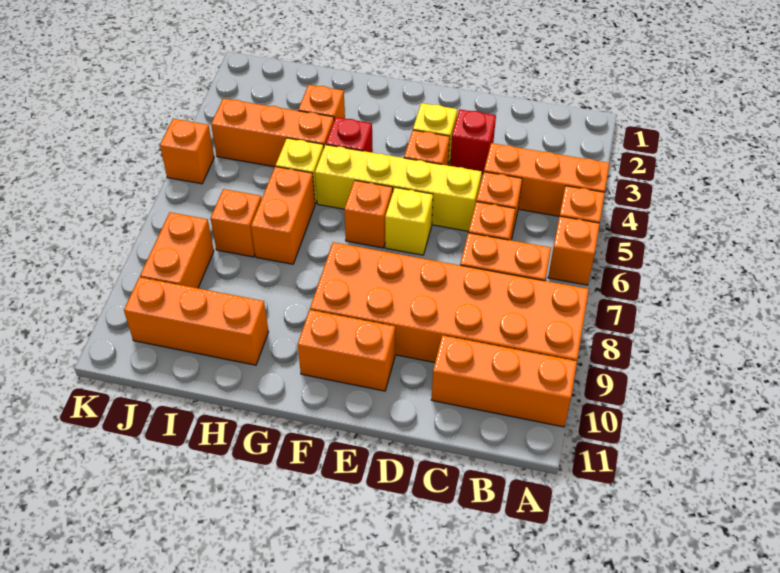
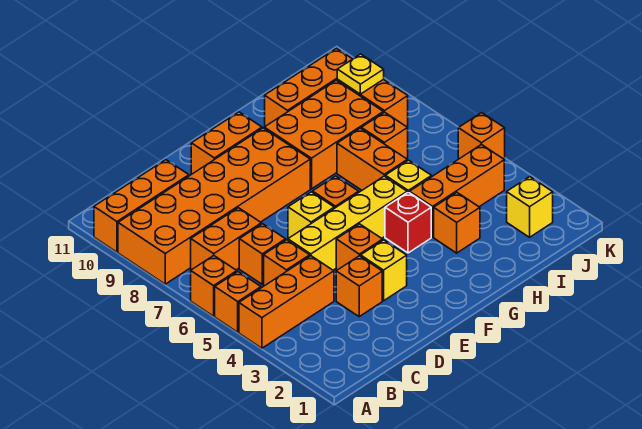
red 1x1 brick [450,109,496,174] -> orange 1x1 brick [336,256,382,316]
none -> orange 2x3 brick [264,80,383,189]
none -> yellow 1x1 brick [507,177,553,237]
none -> yellow 1x1 plate [337,54,384,94]

